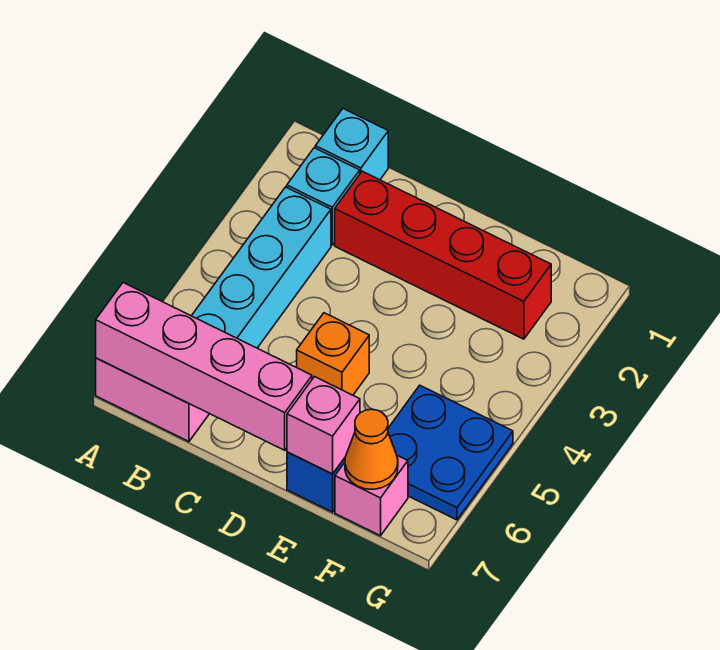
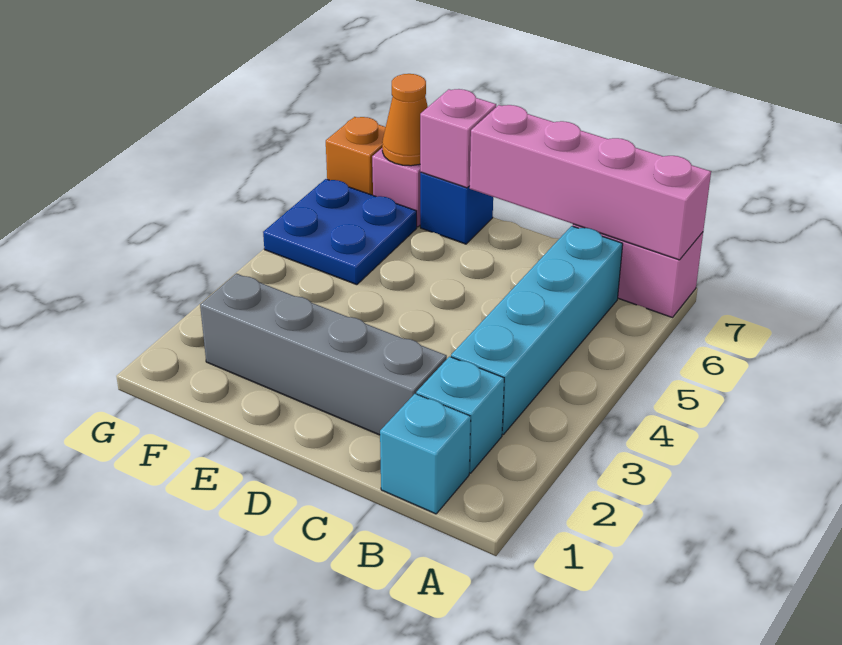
red 1x4 brick [335,171,551,339] -> grey 1x4 brick [200,273,447,435]
orange 1x1 brick [297,313,369,395] -> orange 1x1 brick moved to [326,117,386,195]

